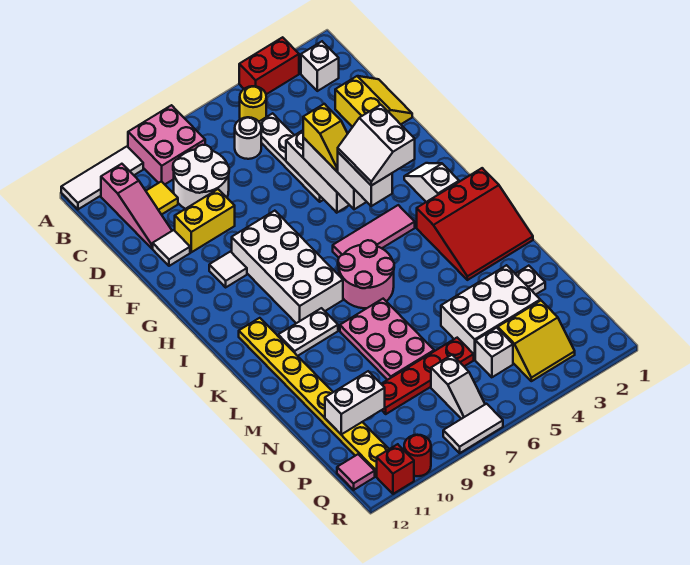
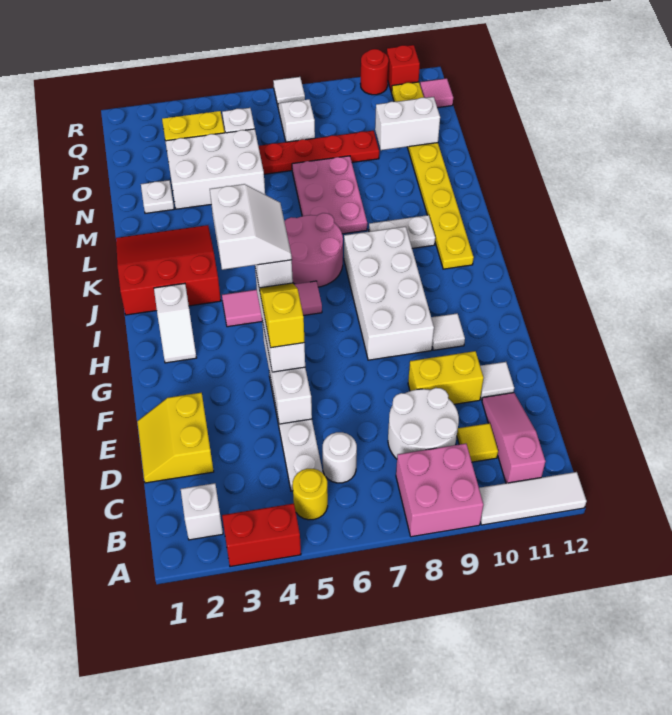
white 1x2 tile [443,404,503,453] -> white 1x1 tile [273,77,305,105]

